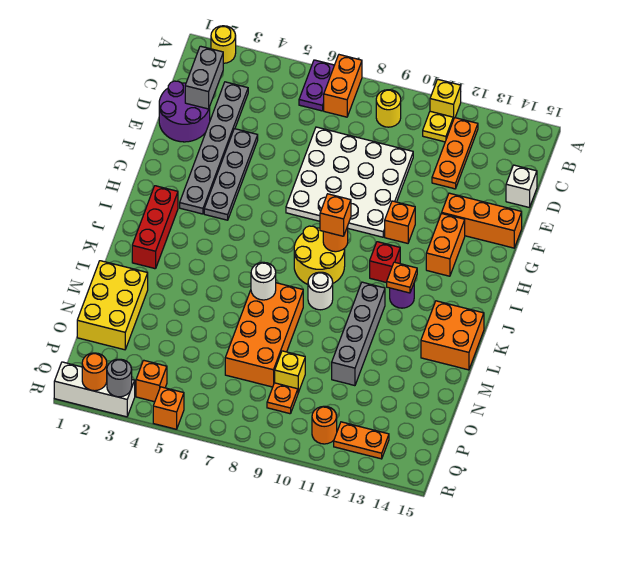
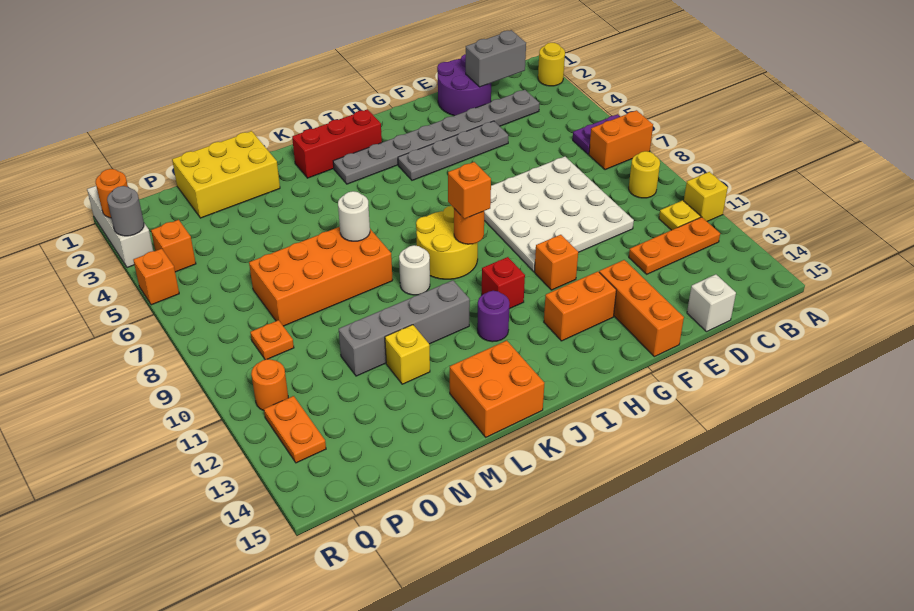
grey 1x6 plate [180,82,248,214] -> grey 1x8 plate [333,90,539,184]
orange 1x1 plate [387,262,417,293] -> none
yellow 1x1 brick [275,351,305,392] -> yellow 1x1 brick moved to [385,325,430,384]

